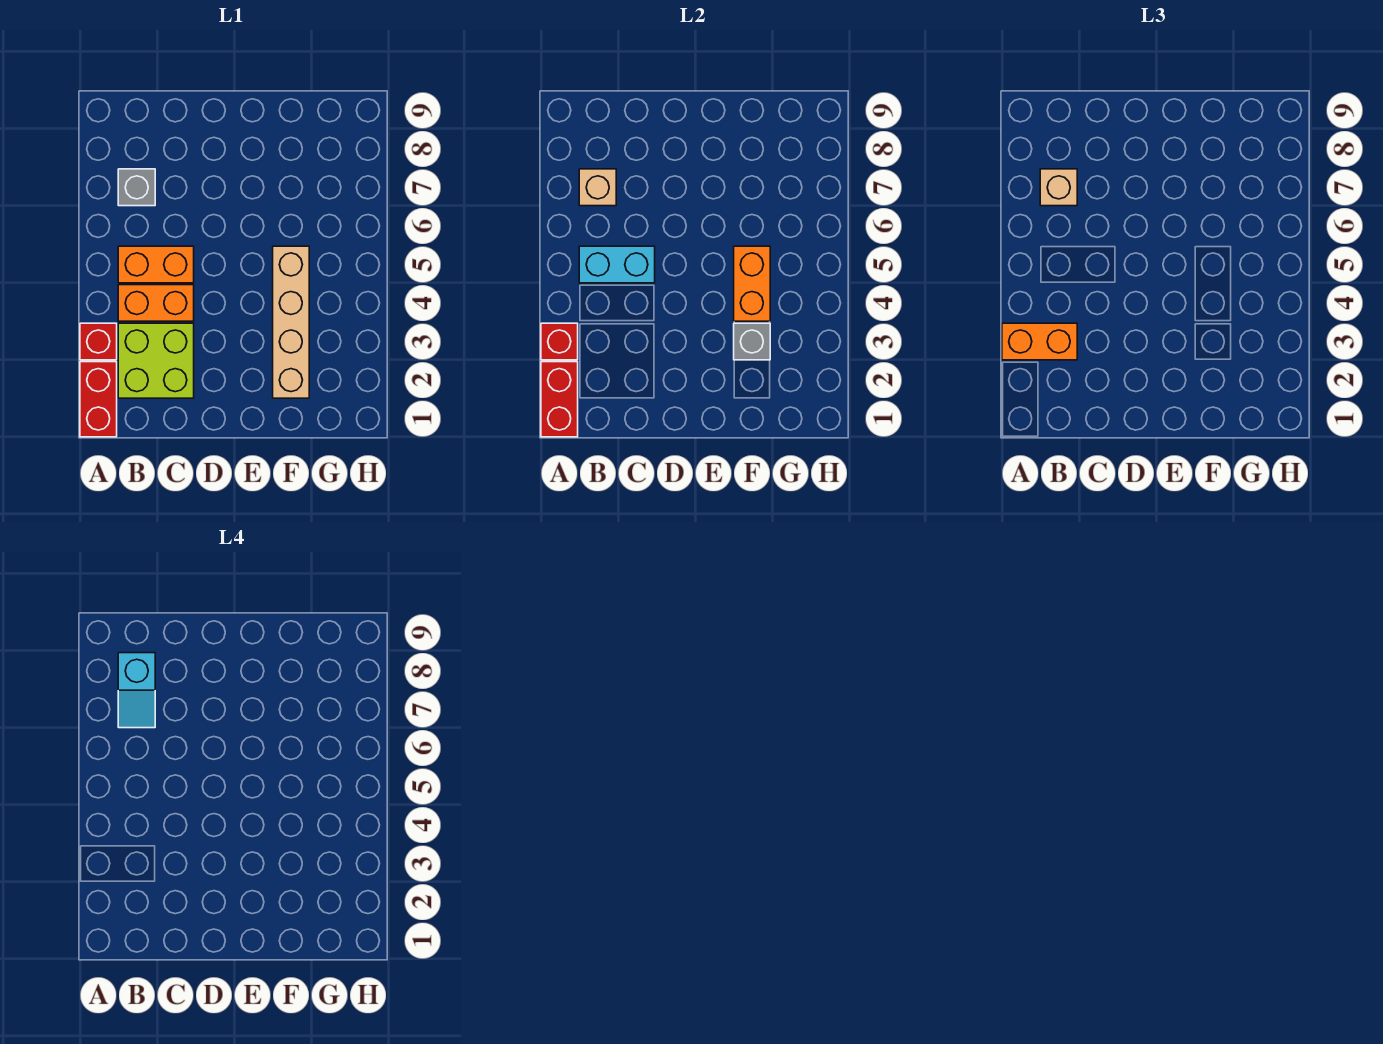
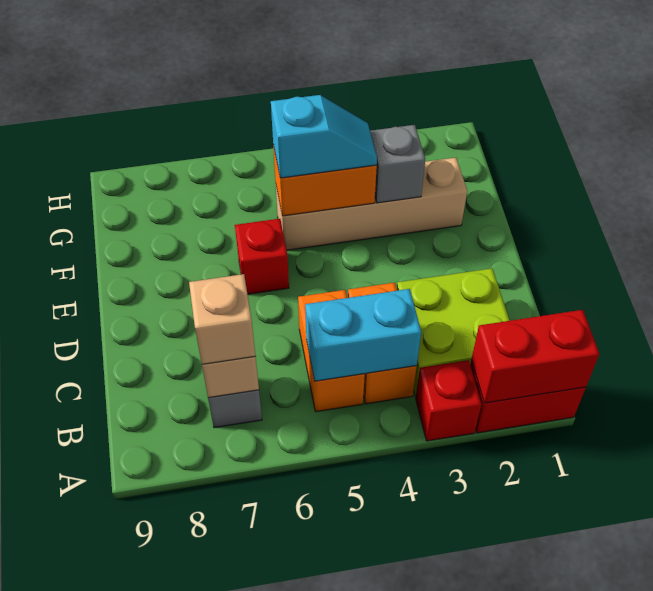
red 1x1 brick [541,323,578,360] -> red 1x1 brick moved to [235,219,289,294]
orange 1x2 brick [1002,323,1077,360] -> none
cyan 1x2 brick [579,246,655,283] -> cyan 1x2 brick turned to [305,289,421,381]
cyan 1x2 slope [118,653,155,728] -> cyan 1x2 slope moved to [271,95,377,178]

